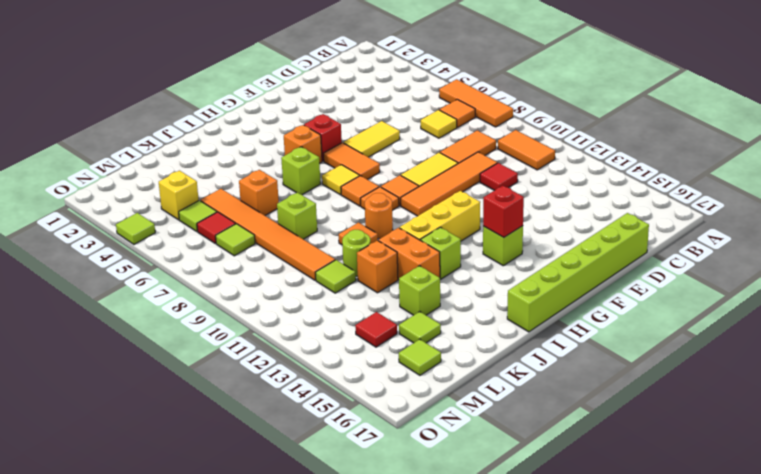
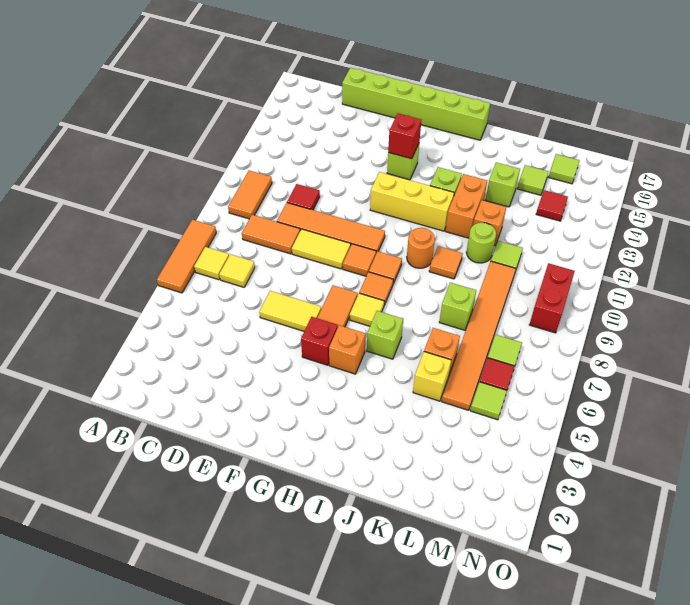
orange 1x1 tile [439,99,475,127] -> yellow 1x1 tile [194,247,229,280]
yellow 1x1 brick [159,171,199,220] -> yellow 1x1 brick moved to [413,352,451,401]
none -> red 1x2 brick [529,263,575,333]
lime 1x1 tile [116,213,155,244] -> none

